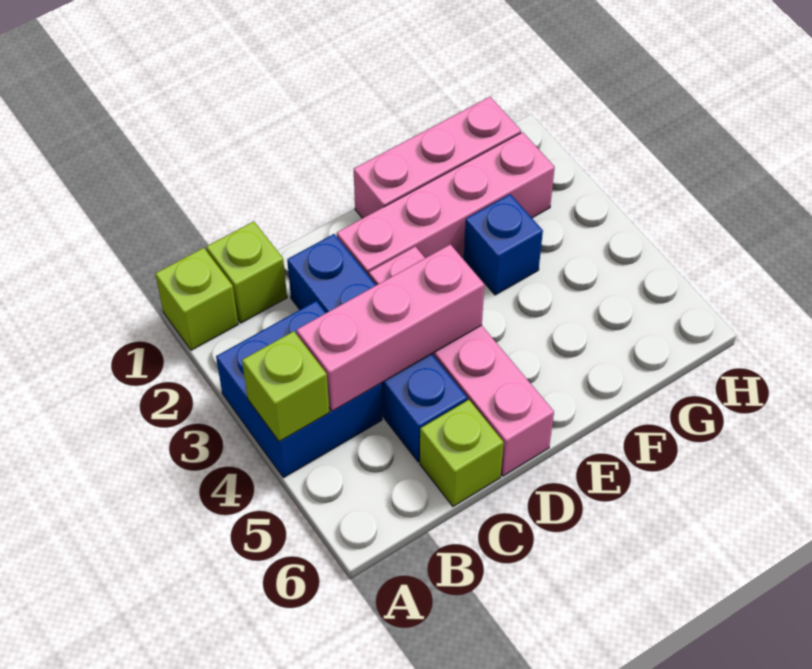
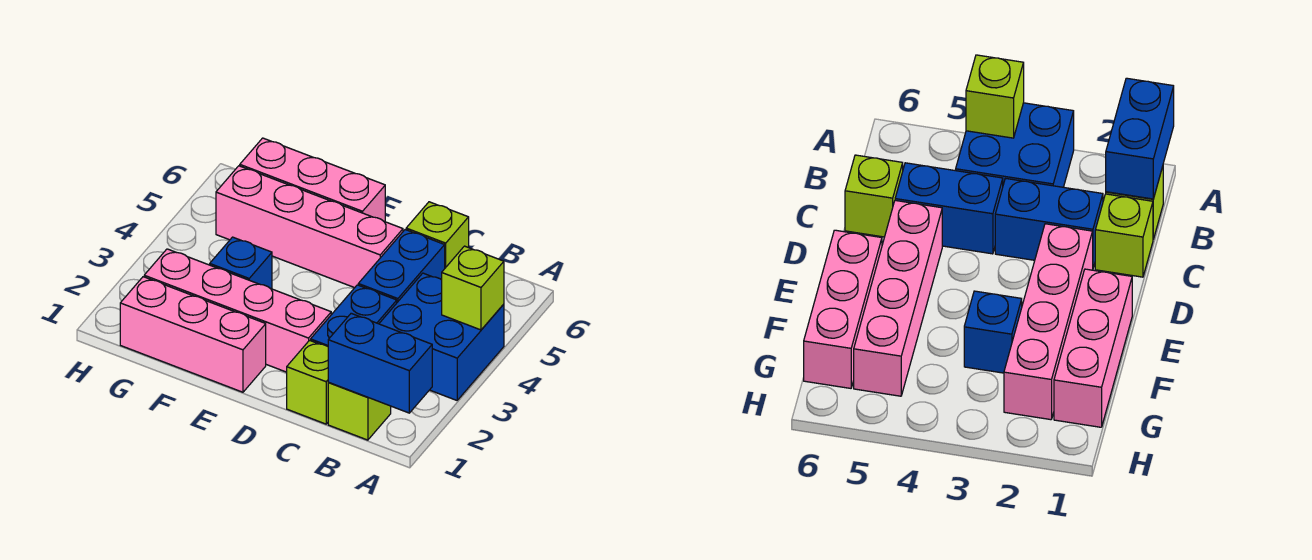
lime 1x1 brick [155,248,238,350] -> lime 1x1 brick moved to [287,340,329,424]
none -> blue 1x2 brick [328,313,432,413]
pink 1x3 brick [297,244,485,411] -> pink 1x3 brick moved to [240,138,385,222]
pink 1x4 brick [369,246,554,476] -> pink 1x4 brick turned to [216,166,403,288]

